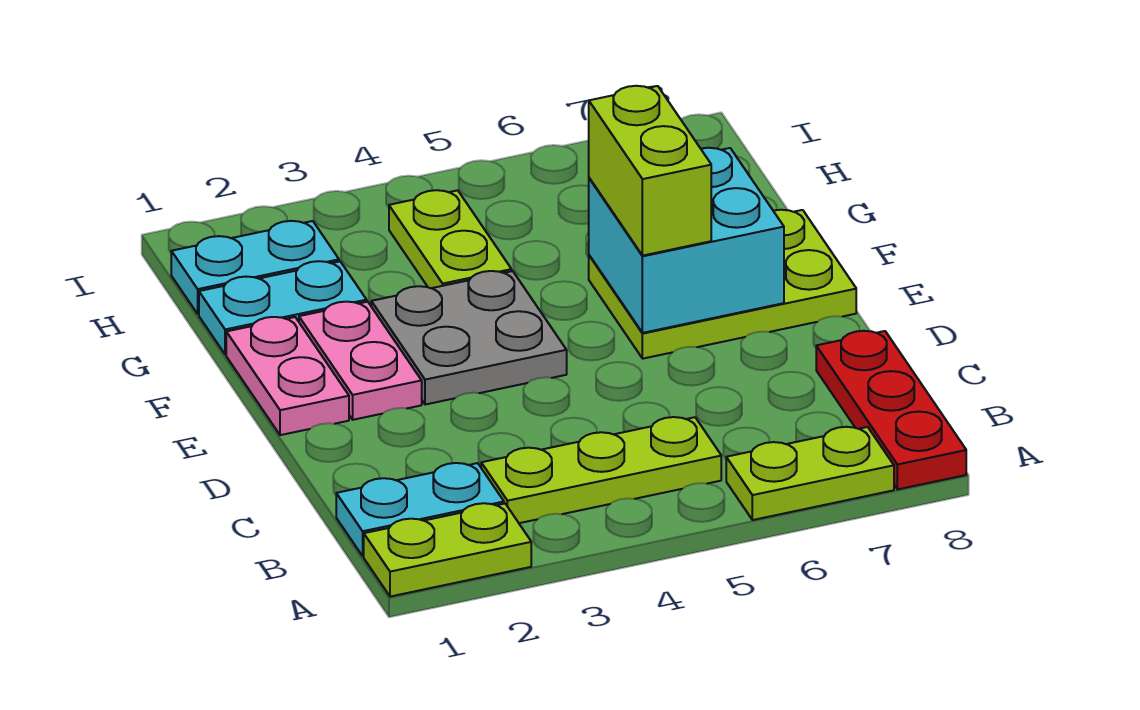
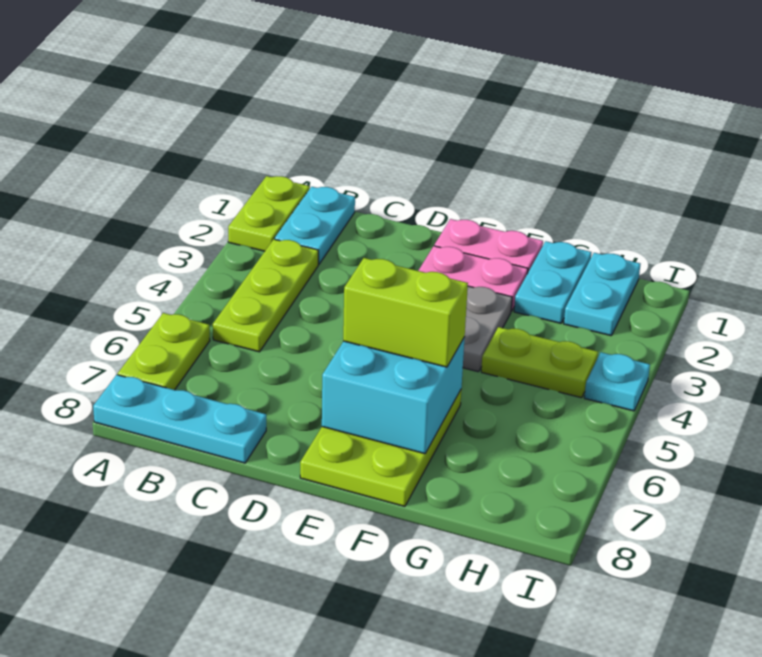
red 1x3 plate [816,331,966,489] -> cyan 1x3 plate [93,375,266,463]
none -> cyan 1x1 plate [584,352,650,411]

